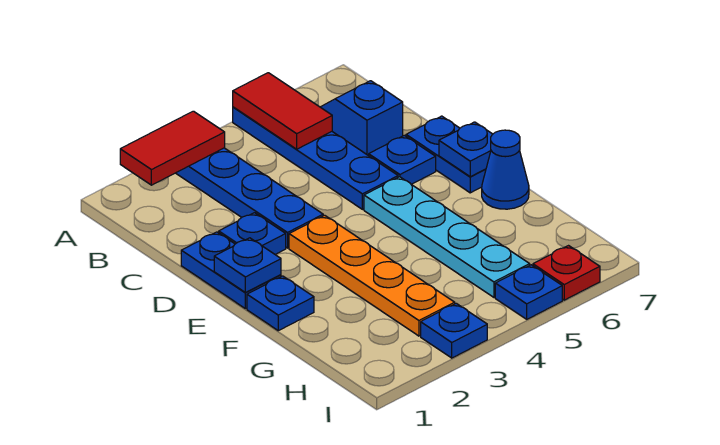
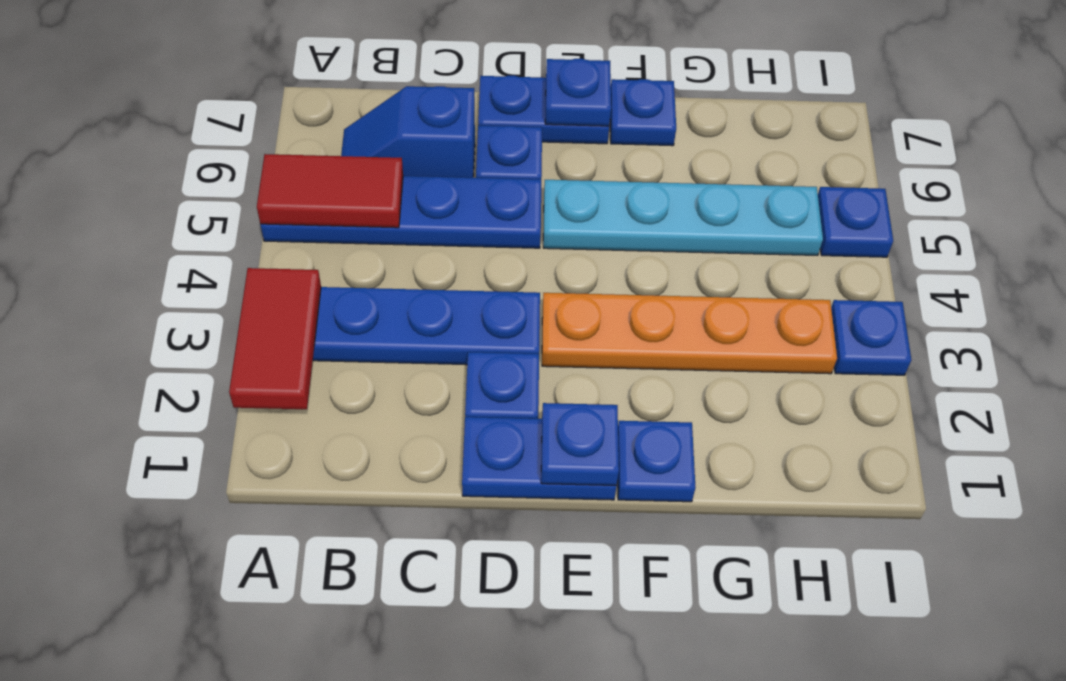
blue 1x1 cone [482,130,529,209] -> blue 1x1 plate [610,79,676,146]
red 1x1 plate [533,246,600,300] -> none

